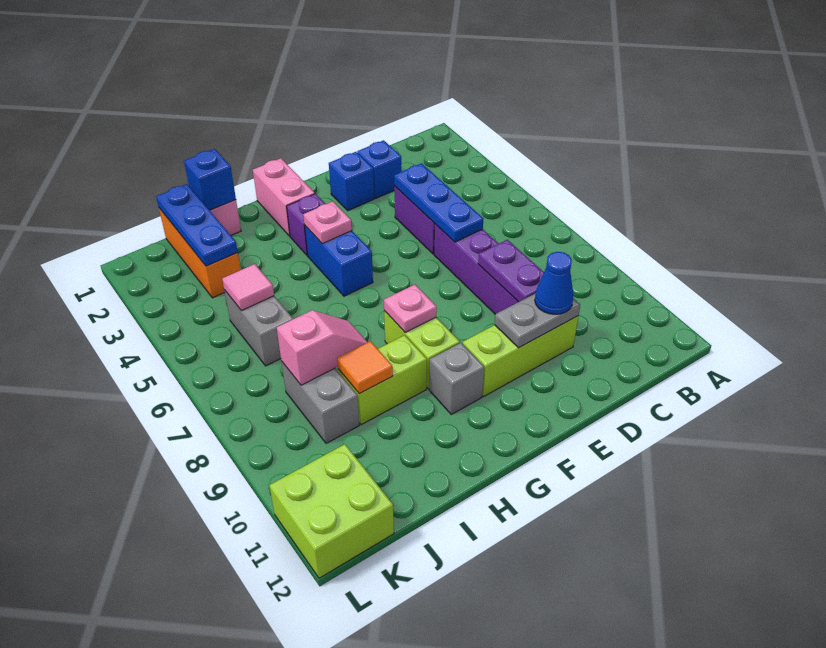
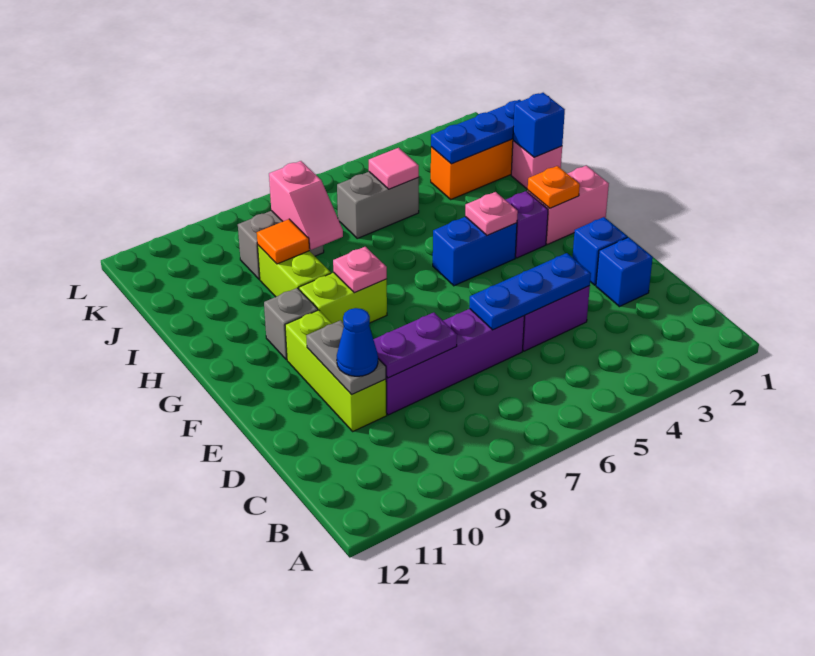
none -> orange 1x1 plate [528,166,580,208]
lime 2x2 brick [269,444,394,578] -> none

